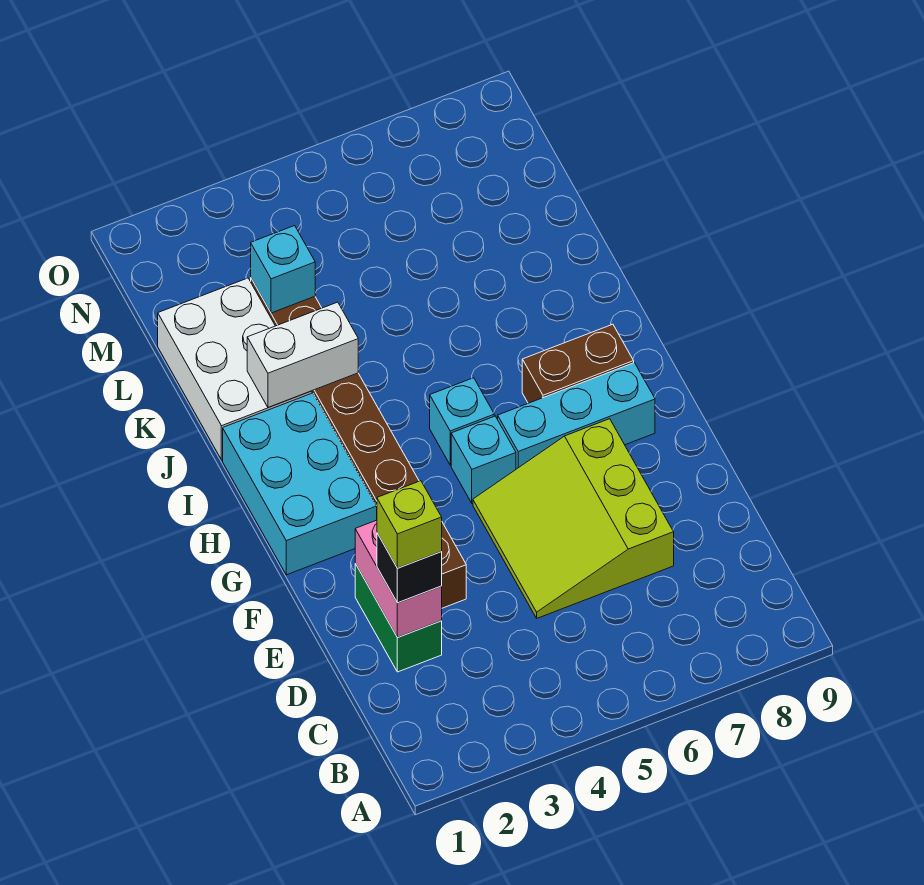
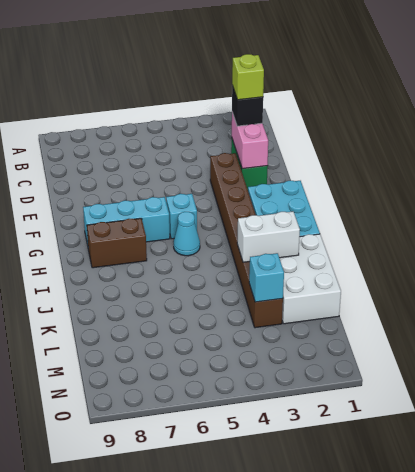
lime 3x3 slope [473,419,674,618] -> none
cyan 1x1 brick [430,378,494,465] -> cyan 1x1 cone [173,212,200,256]

